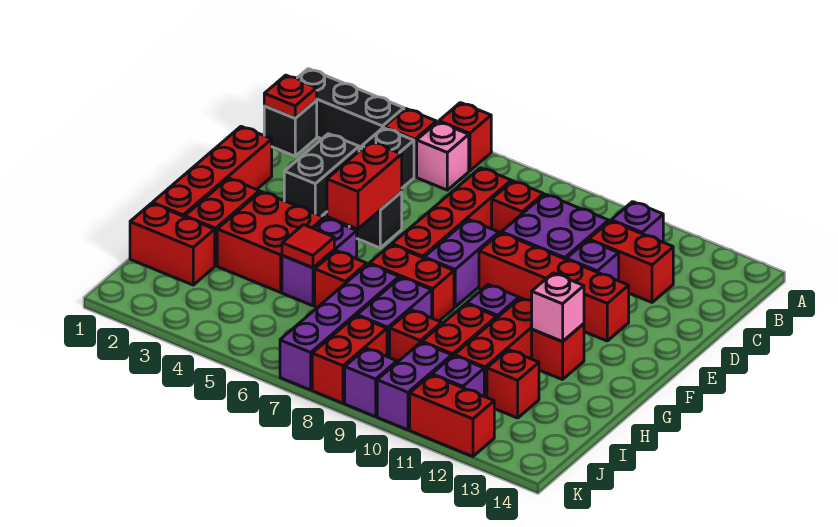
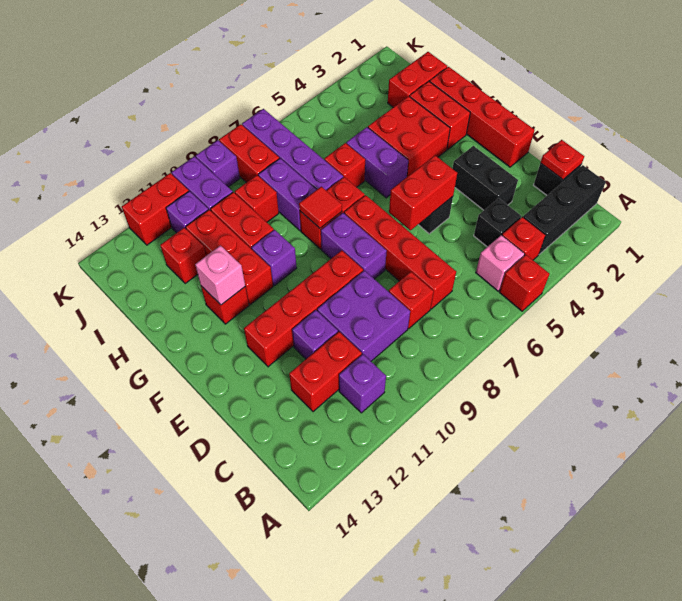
red 1x2 brick [327,142,402,229] -> red 1x2 brick turned to [389,155,457,230]
red 1x1 tile [282,225,334,268] -> red 1x1 tile moved to [299,187,342,228]

